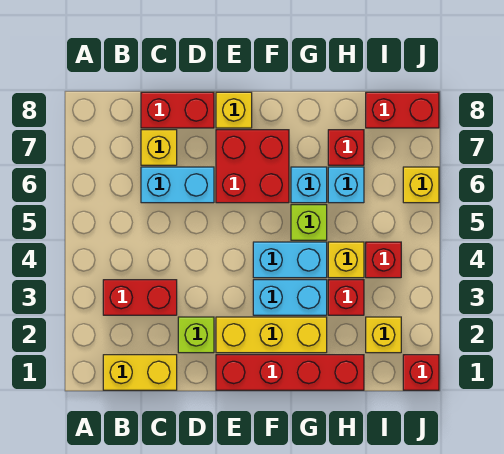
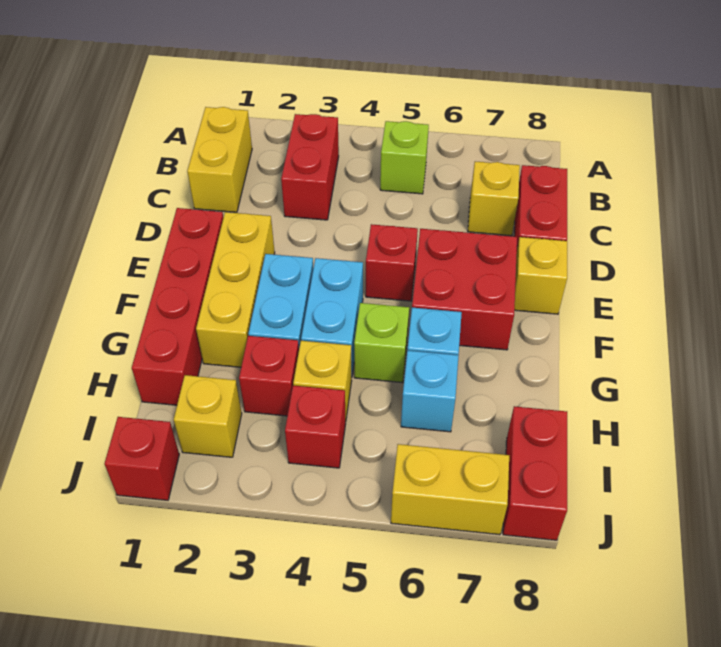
cyan 1x2 brick [141,167,214,203] -> none
lime 1x1 brick [178,317,214,353] -> lime 1x1 brick moved to [380,121,429,194]
red 1x1 brick [328,130,364,165] -> red 1x1 brick moved to [366,224,418,301]
yellow 1x1 brick [403,167,439,203] -> yellow 1x2 brick [391,444,509,535]

